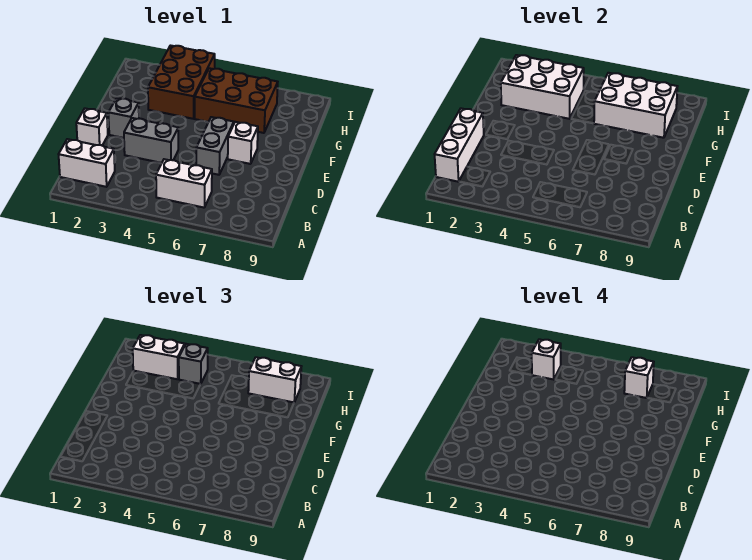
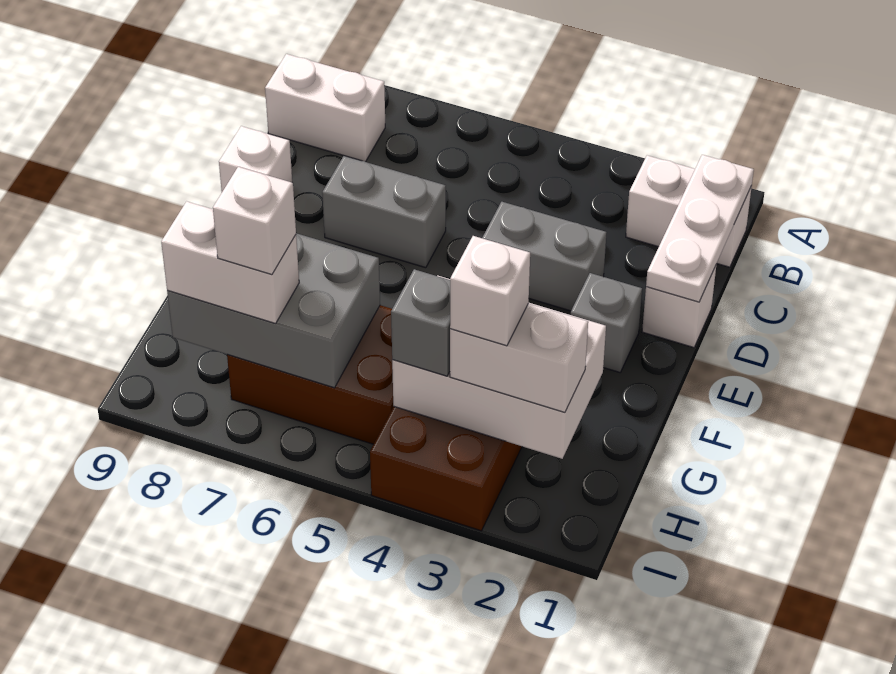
white 1x3 brick [435,108,484,182] -> white 1x3 plate [646,155,754,302]
white 1x2 brick [156,159,212,208] -> white 1x2 brick moved to [265,54,385,162]
grey 1x2 brick [196,117,234,175] -> grey 1x2 brick turned to [322,156,446,268]
white 1x1 brick [228,122,258,164] -> white 1x1 brick moved to [219,126,292,192]
white 2x3 brick [594,73,677,138] -> grey 2x3 brick [167,233,380,388]

